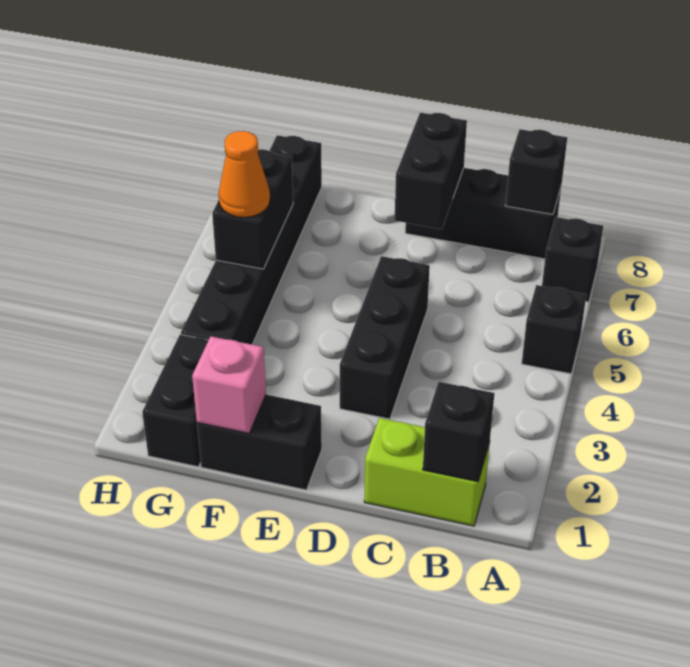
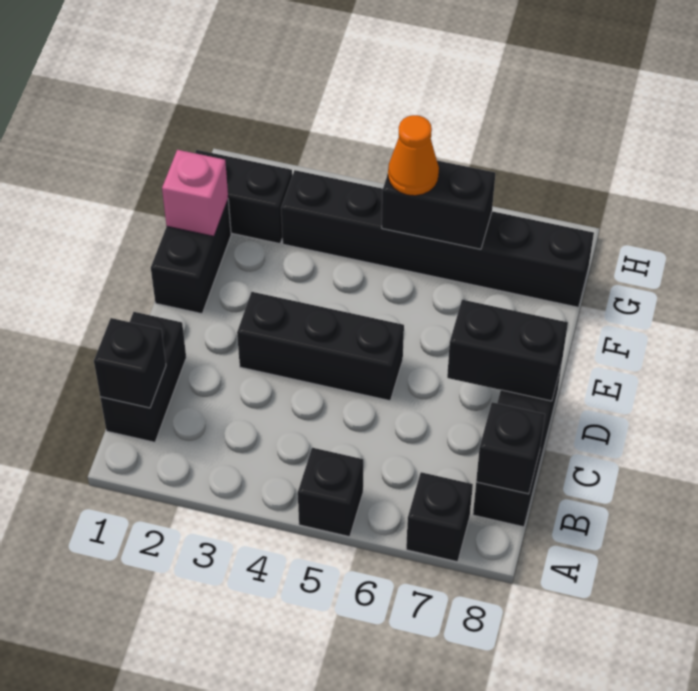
lime 1x2 brick [364,418,490,526] -> black 1x2 brick [100,312,186,442]

